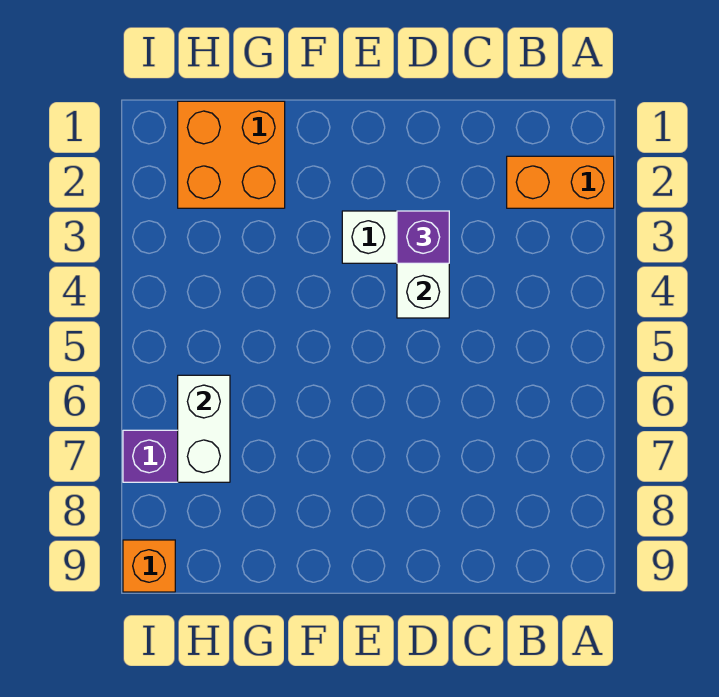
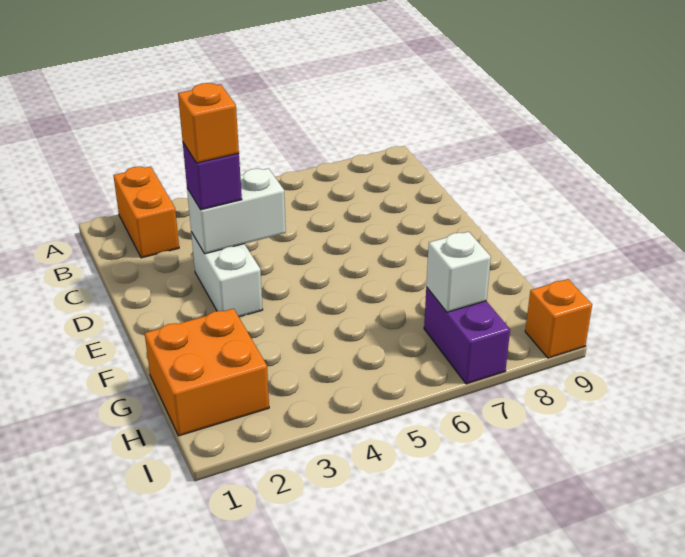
none -> orange 1x1 brick [178,83,239,163]
white 1x2 brick [178,375,230,482] -> white 1x1 brick [426,232,491,312]

